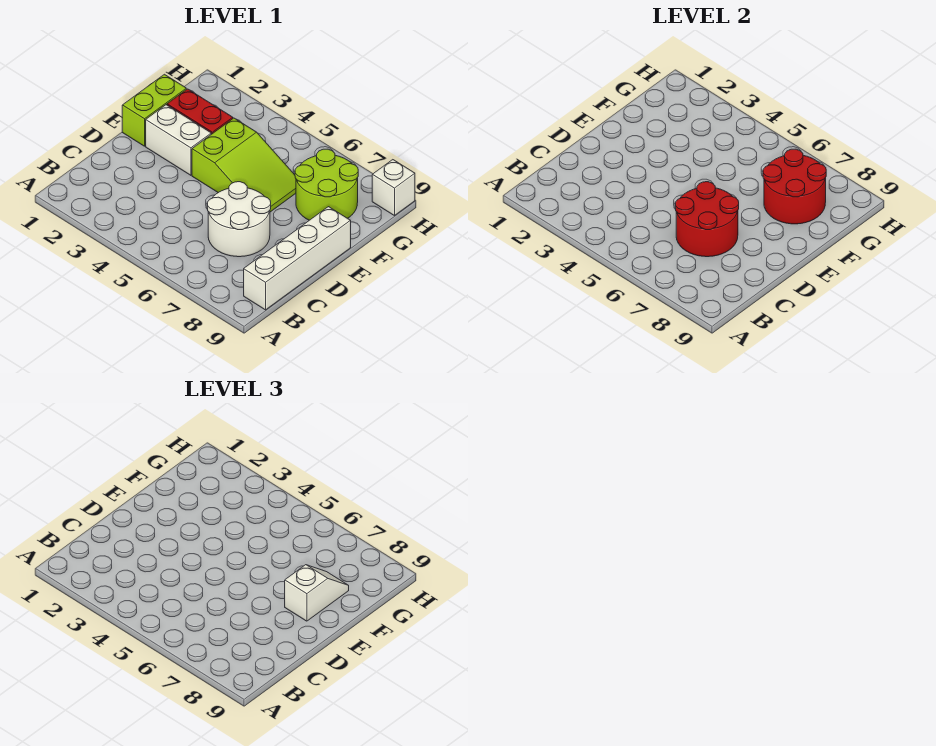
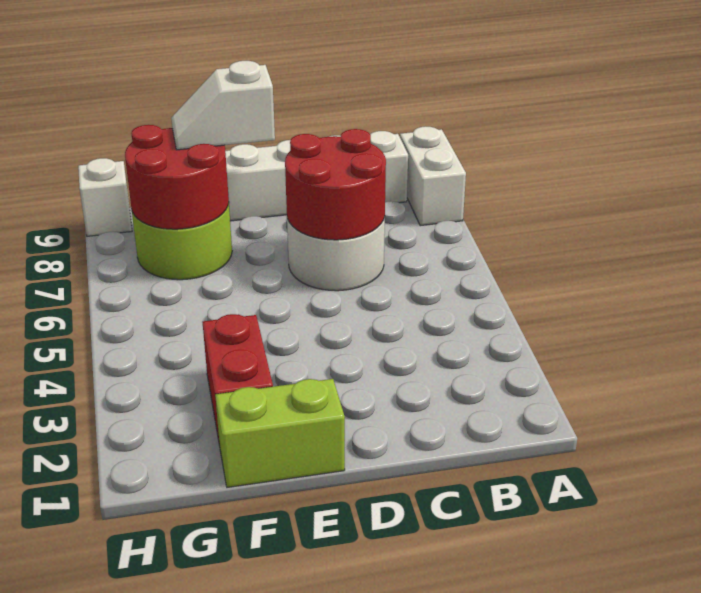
white 1x2 brick [146,105,211,175] -> white 1x2 brick moved to [400,126,466,226]
lime 2x3 slope [192,118,296,212] -> none

